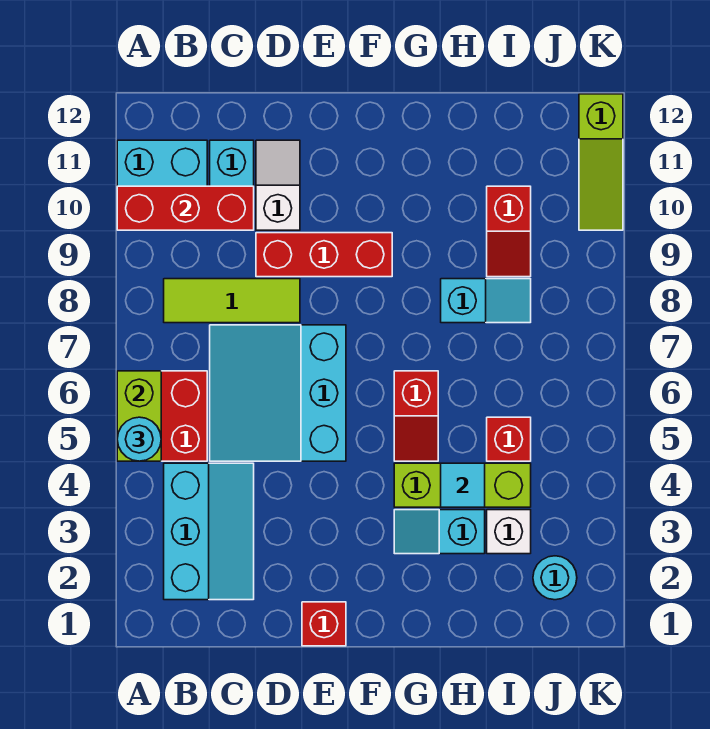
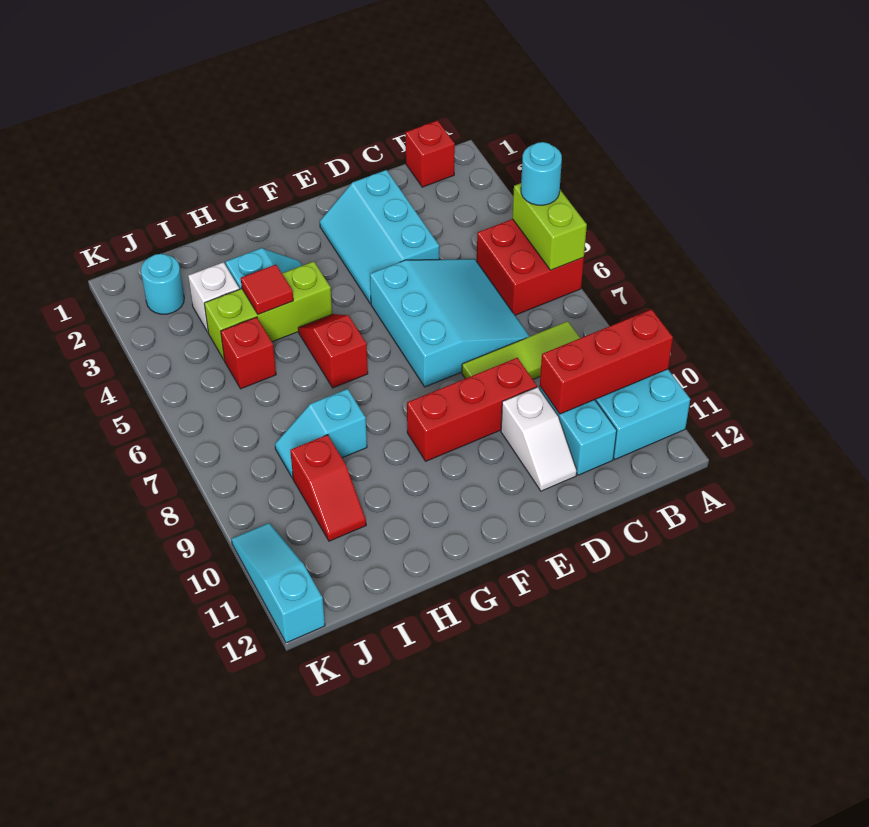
cyan 2x3 slope [164,463,254,600] -> cyan 2x3 slope moved to [320,170,439,304]
red 1x1 brick [302,602,346,646] -> red 1x1 brick moved to [405,120,455,187]
cyan 1x1 tile [441,463,485,507] -> red 1x1 tile [241,265,293,314]
red 1x2 slope [487,186,531,277] -> red 1x2 slope turned to [290,435,366,541]
lime 1x3 slope [579,94,623,230] -> cyan 1x3 slope [231,523,325,643]

